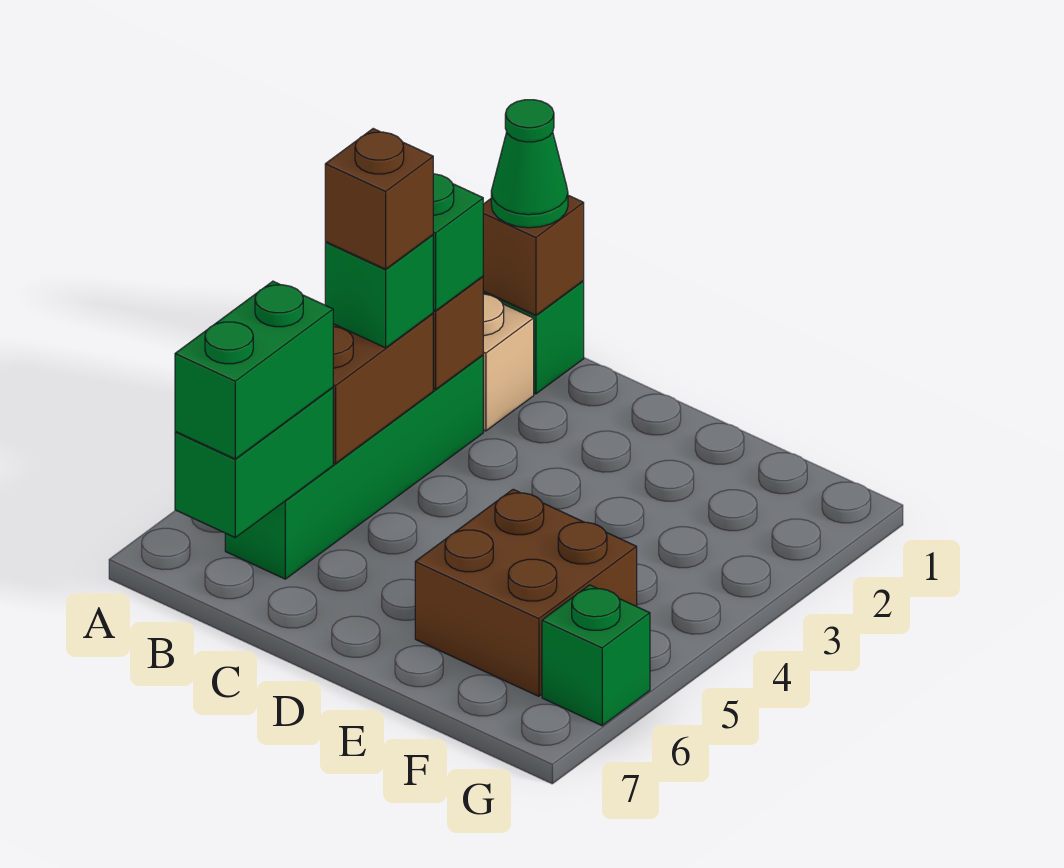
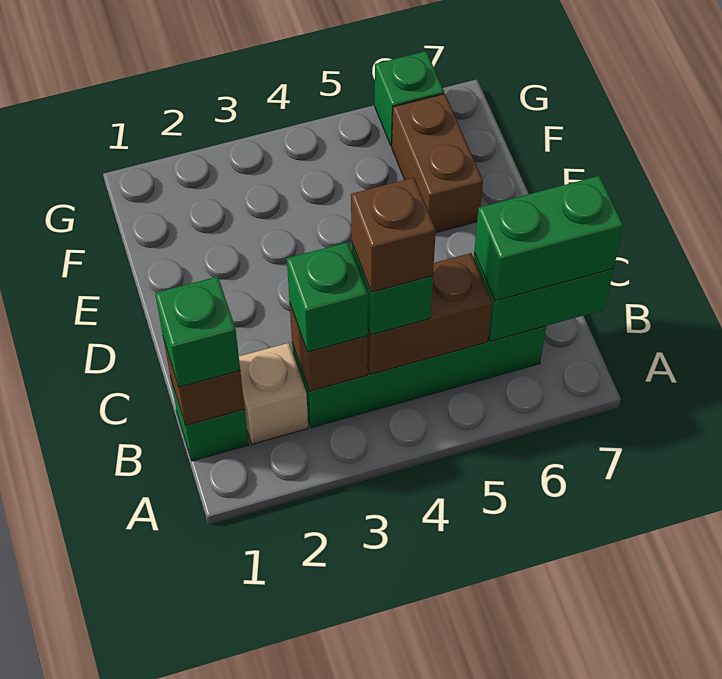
green 1x1 cone [491,100,568,228] -> green 1x1 brick [155,276,240,387]
brown 2x2 brick [415,489,637,696] -> brown 1x2 brick [392,94,483,233]

